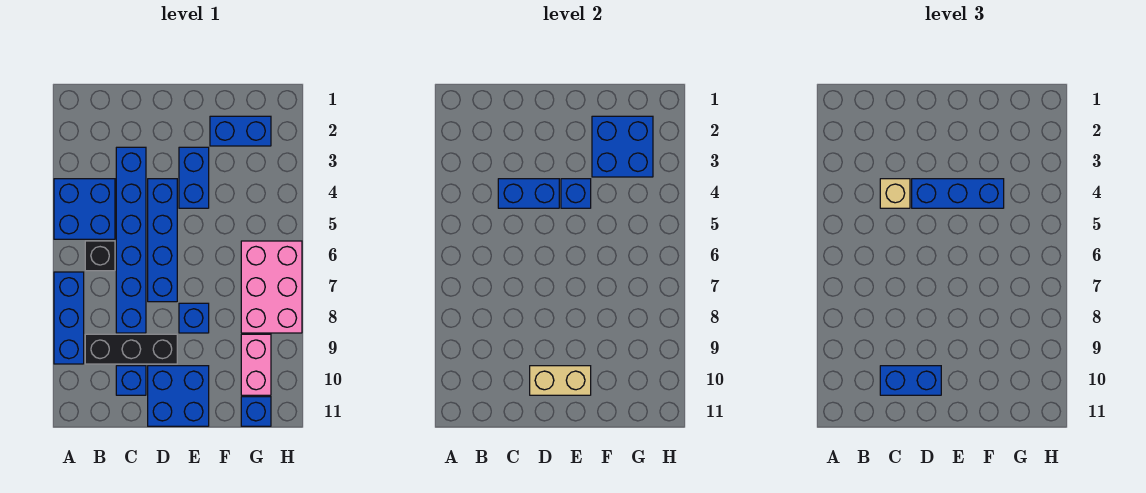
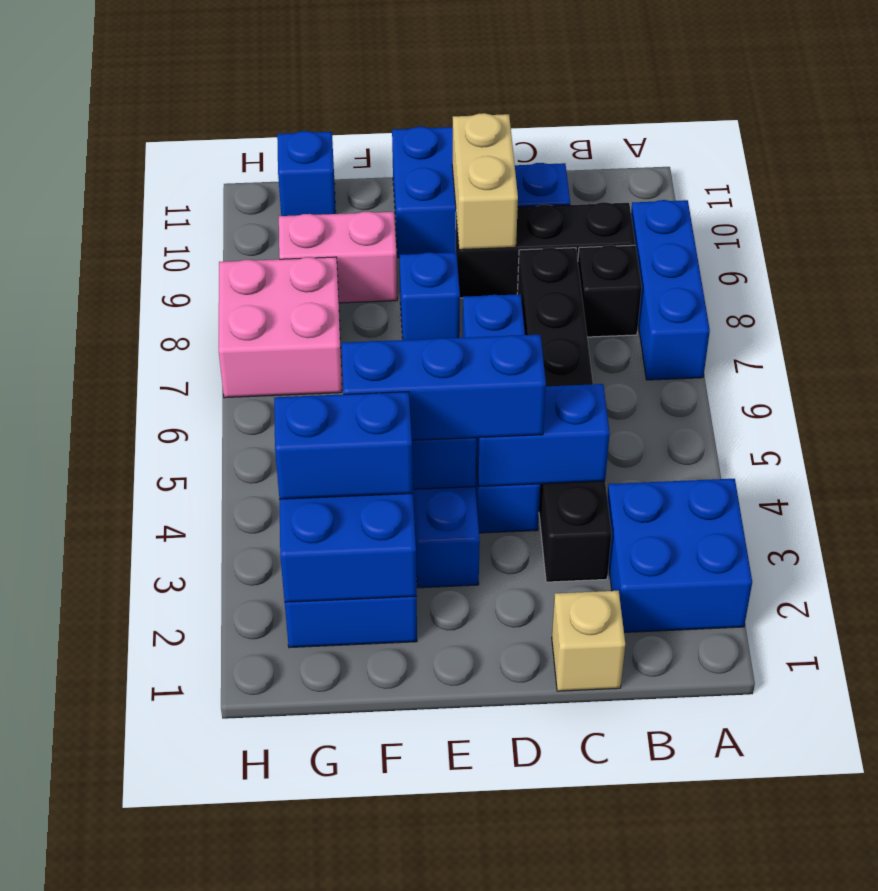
blue 2x2 brick [54,179,115,239] -> blue 2x2 brick moved to [607,479,752,632]
black 1x1 brick [85,241,115,271] -> black 1x1 brick moved to [578,245,642,337]
blue 1x6 brick [116,147,146,333] -> black 1x6 brick [517,248,612,582]
tan 1x1 brick [880,179,910,208] -> tan 1x1 brick moved to [552,591,625,691]
blue 1x2 brick [880,366,941,395] -> blue 1x2 brick moved to [274,392,413,499]
tan 1x2 brick [530,366,591,395] -> tan 1x2 brick turned to [452,113,518,250]
pink 2x3 brick [241,241,302,333] -> pink 2x2 brick [219,257,342,398]
pink 1x2 brick [241,334,271,395] -> pink 1x2 brick turned to [279,212,397,303]

